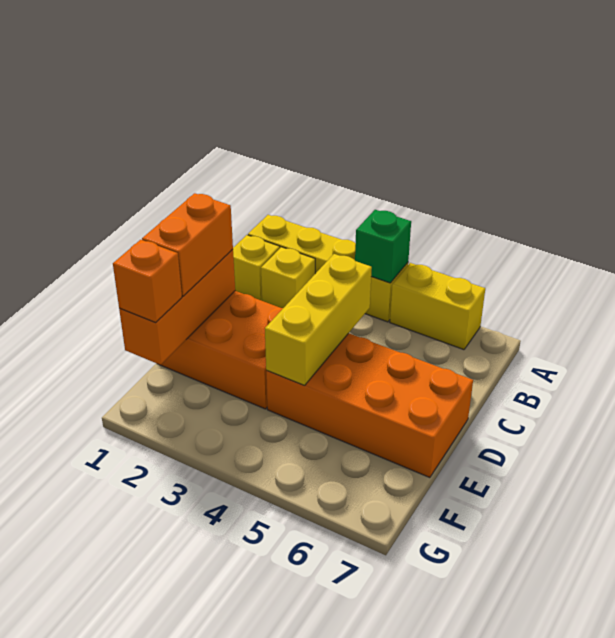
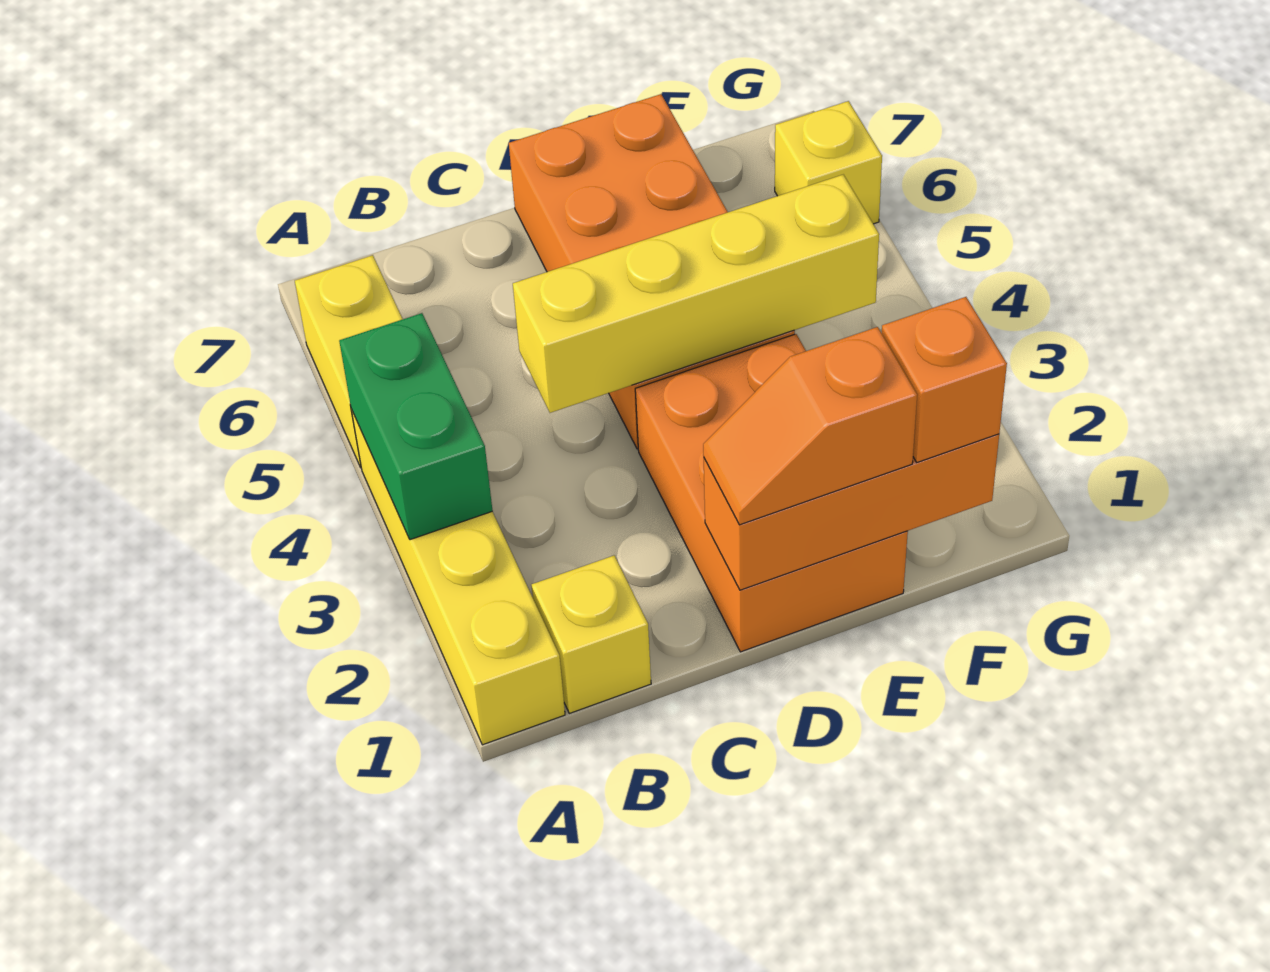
green 1x1 brick [355,210,411,283] -> green 1x2 brick [339,313,493,540]
yellow 1x1 brick [261,247,315,308] -> yellow 1x1 brick moved to [775,101,882,224]
yellow 1x3 brick [265,254,372,385] -> yellow 1x4 brick [513,175,879,413]
orange 1x2 brick [142,193,233,296] -> orange 1x2 slope [703,327,917,525]

